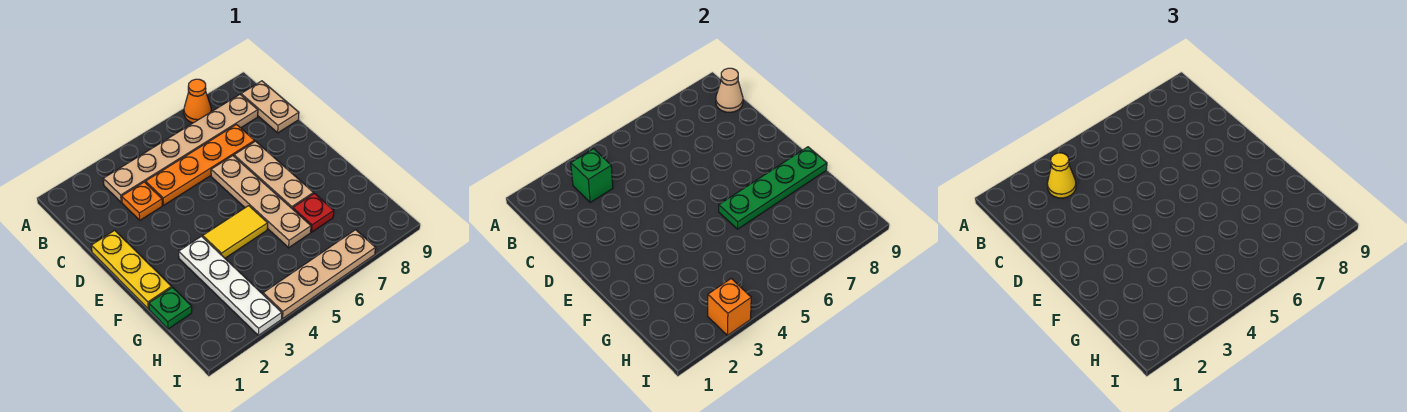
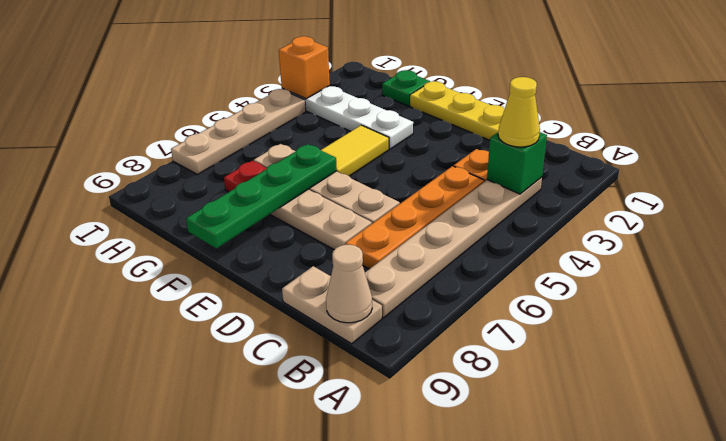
orange 1x1 cone [184,79,211,123] -> none

